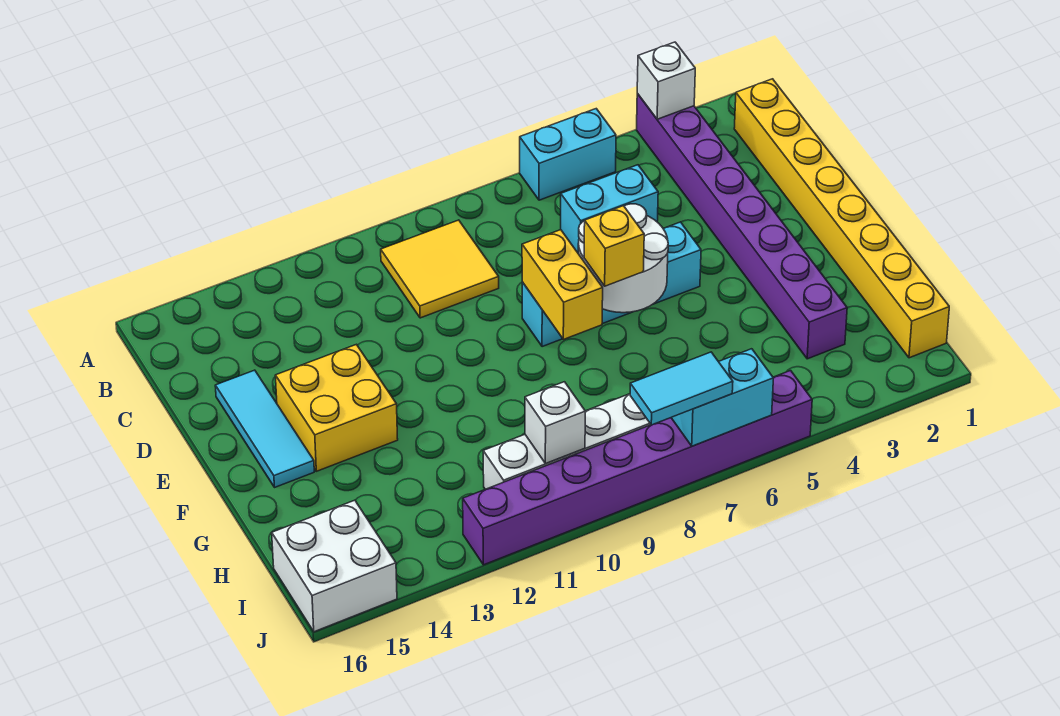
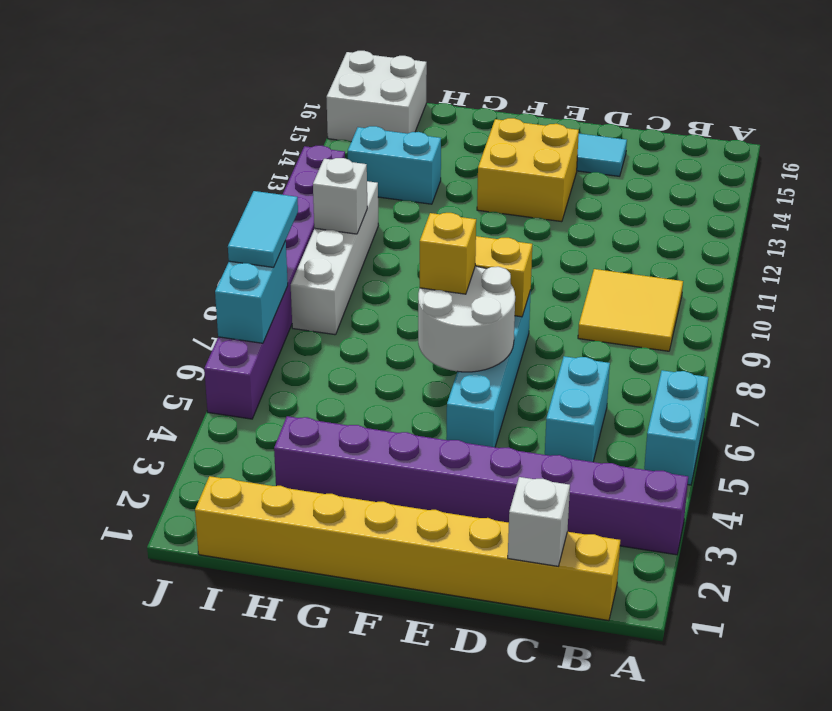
white 1x1 brick [637,42,695,119] -> white 1x1 brick moved to [508,477,570,566]
none -> cyan 1x2 brick [348,126,441,204]

